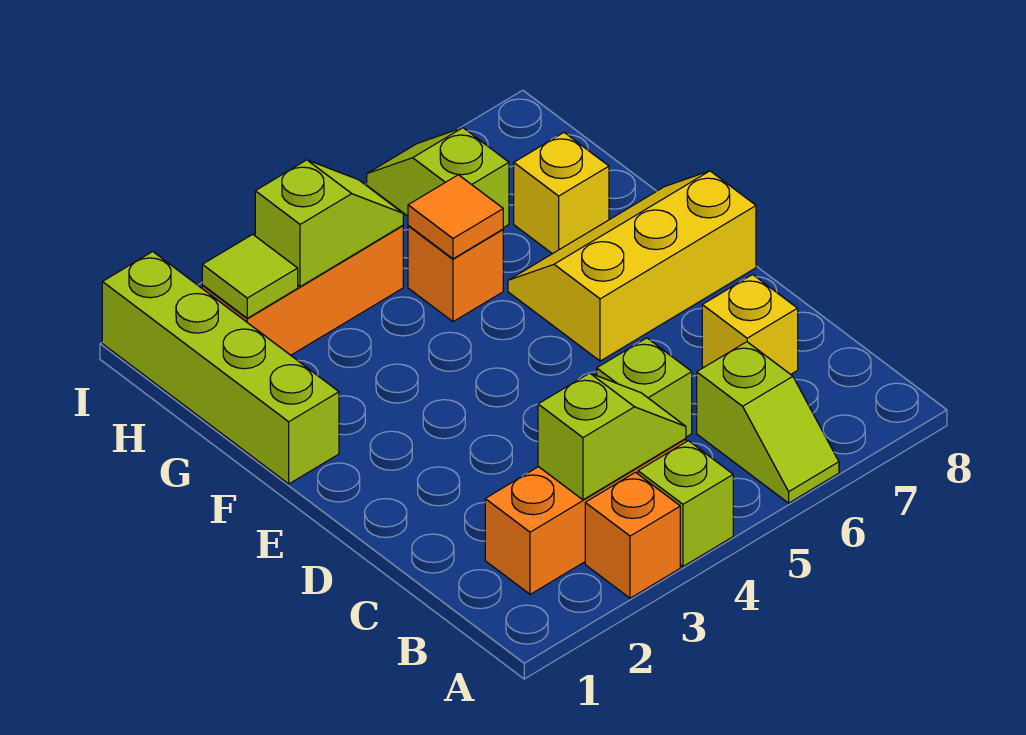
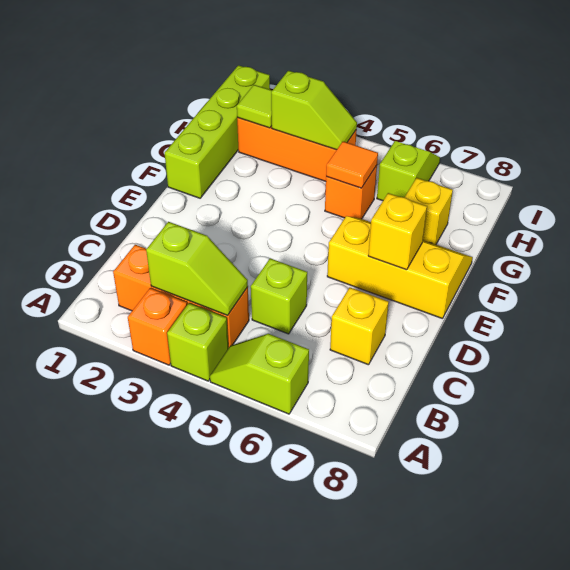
lime 1x2 slope [697,342,839,503] -> lime 1x2 slope turned to [210,334,309,414]
none -> yellow 1x1 brick [368,193,427,270]

